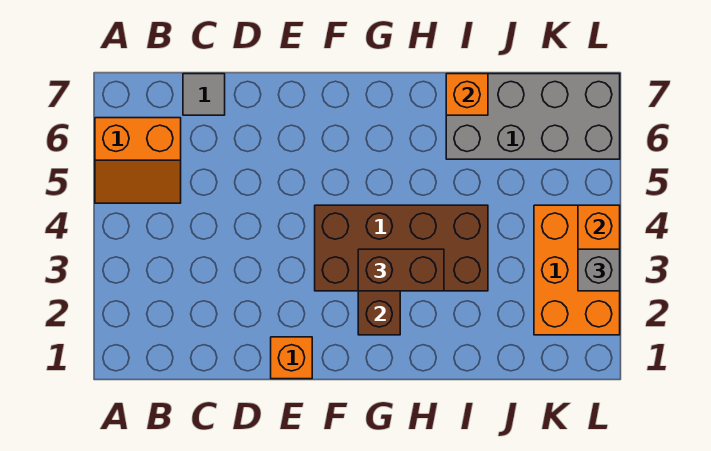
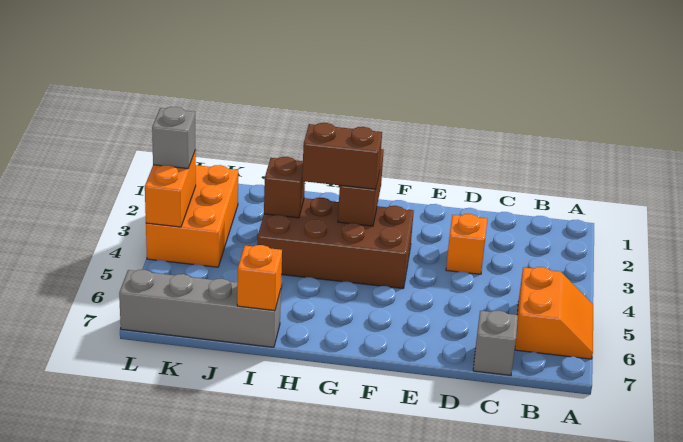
orange 2x2 slope [95,118,181,203] -> orange 2x2 slope turned to [515,267,593,359]
grey 1x1 tile [183,74,225,115] -> grey 1x1 brick [473,311,518,375]
orange 1x1 brick [271,337,312,379] -> orange 1x1 brick moved to [446,214,487,274]
none -> brown 1x1 brick [264,157,305,218]
grey 2x4 brick [446,74,620,159] -> grey 1x4 brick [119,270,281,347]

